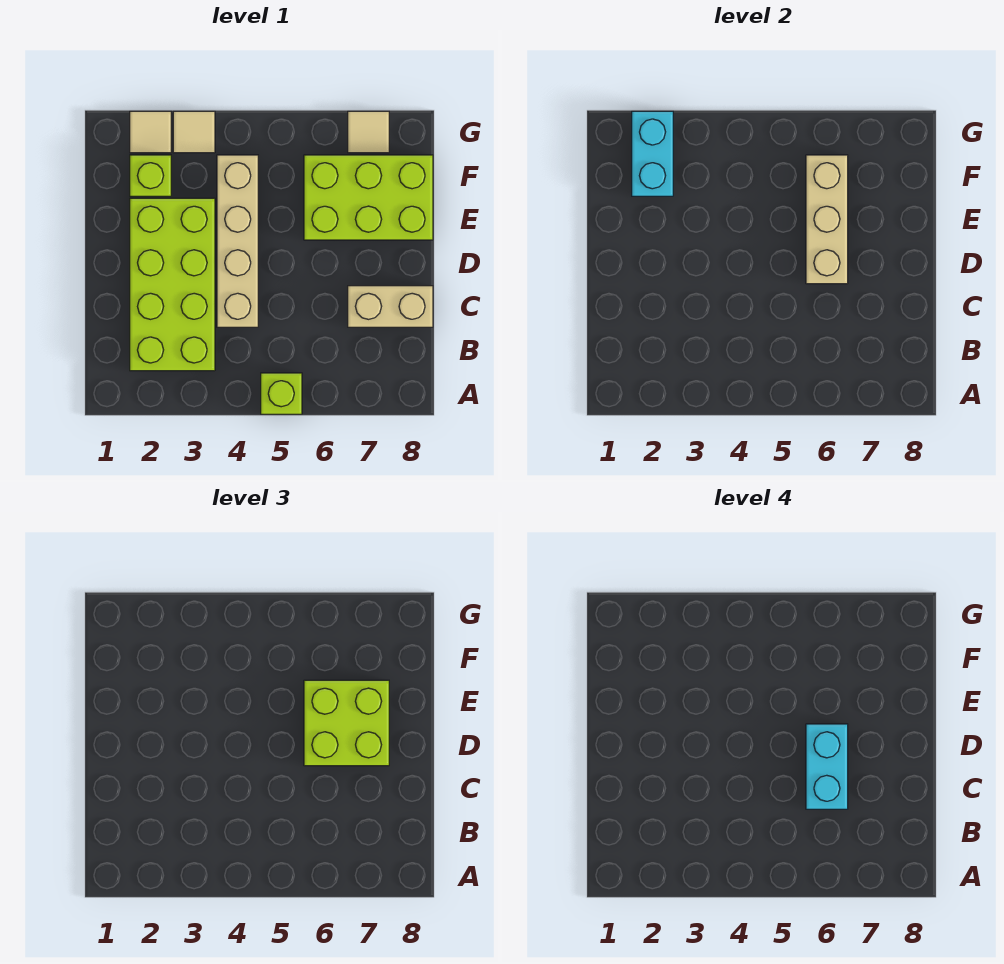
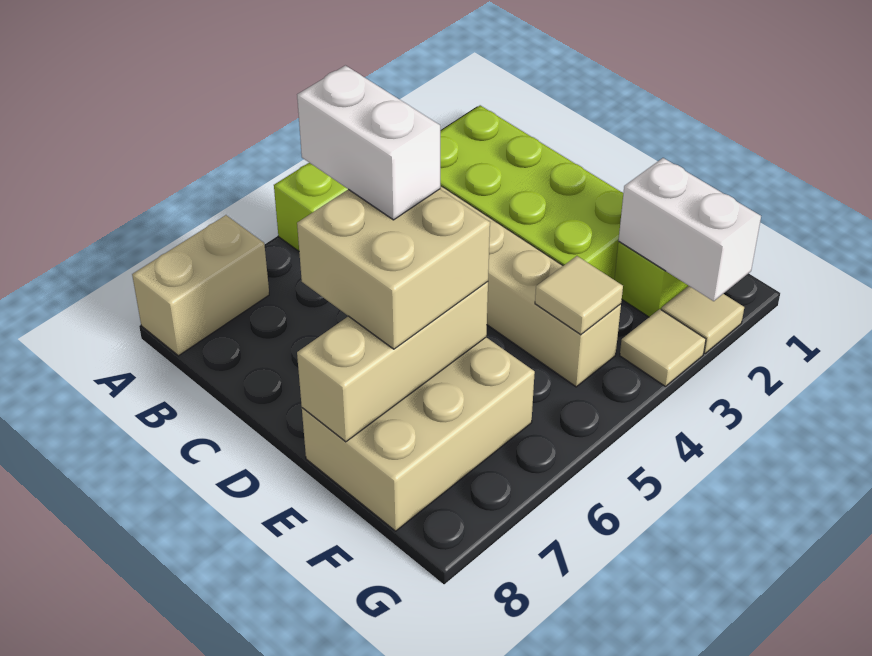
cyan 1x2 brick [806,724,848,809] -> white 1x2 brick [297,65,440,220]
tan 1x2 brick [348,286,433,327] -> tan 1x2 brick moved to [132,215,269,356]
tan 1x3 brick [806,155,848,284] -> tan 1x3 brick turned to [297,282,488,442]
lime 2x2 brick [304,680,389,766] -> tan 2x2 brick [297,189,490,349]
lime 2x3 brick [304,155,433,240] -> tan 2x3 brick [302,337,535,531]
cyan 1x2 brick [632,111,673,196] -> white 1x2 brick [619,158,761,301]
tan 1x1 tile [348,111,389,153] -> tan 1x1 tile moved to [535,256,623,335]

